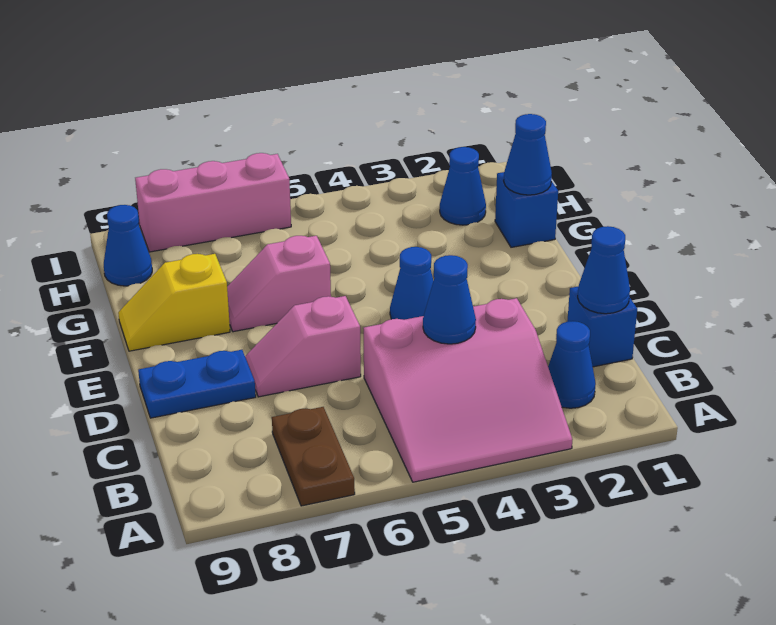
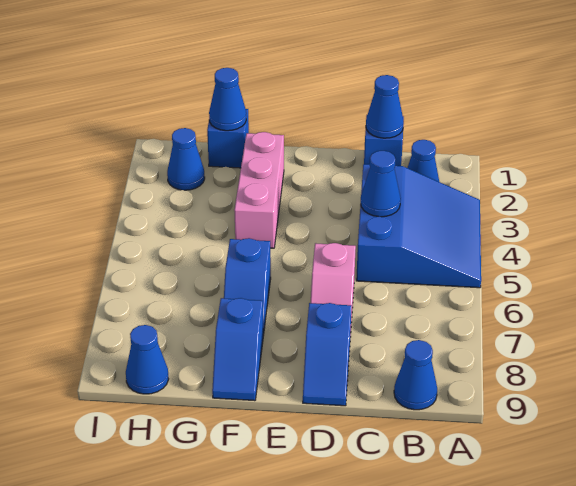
pink 3x3 slope [363,298,573,482] -> blue 3x3 slope [356,164,481,288]
brown 1x2 plate [272,407,355,506] -> none
blue 1x2 plate [138,350,256,418] -> blue 1x2 slope [303,303,351,406]
blue 1x1 cone [390,247,433,320] -> blue 1x1 cone moved to [394,340,437,410]
pink 1x2 slope [227,236,331,332] -> blue 1x2 slope [224,238,271,336]
yellow 1x2 slope [118,254,230,351] -> blue 1x2 slope [212,298,263,401]
pink 1x3 brick [135,153,291,252] -> pink 1x3 brick moved to [234,132,284,248]

